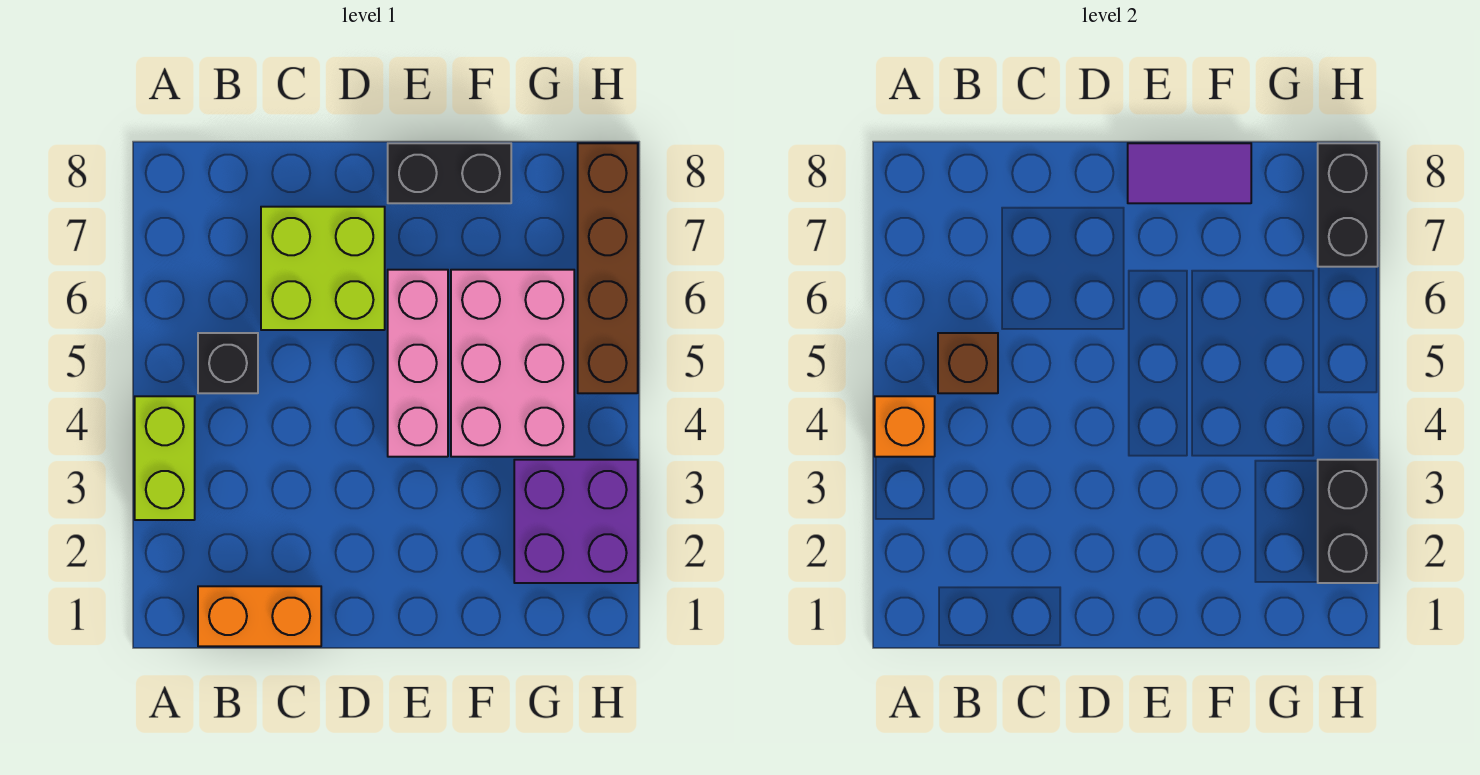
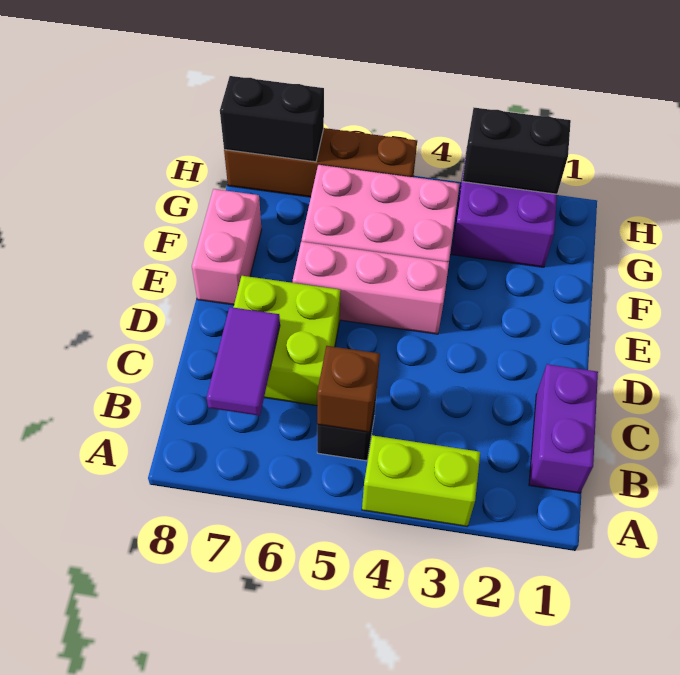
orange 1x1 brick [875,396,935,457] -> none
orange 1x2 brick [198,586,321,646] -> purple 1x2 brick [529,364,598,493]
black 1x2 brick [388,143,511,203] -> pink 1x2 brick [192,189,262,305]
purple 1x2 tile [1128,143,1251,203] -> purple 1x2 tile moved to [207,307,280,416]

